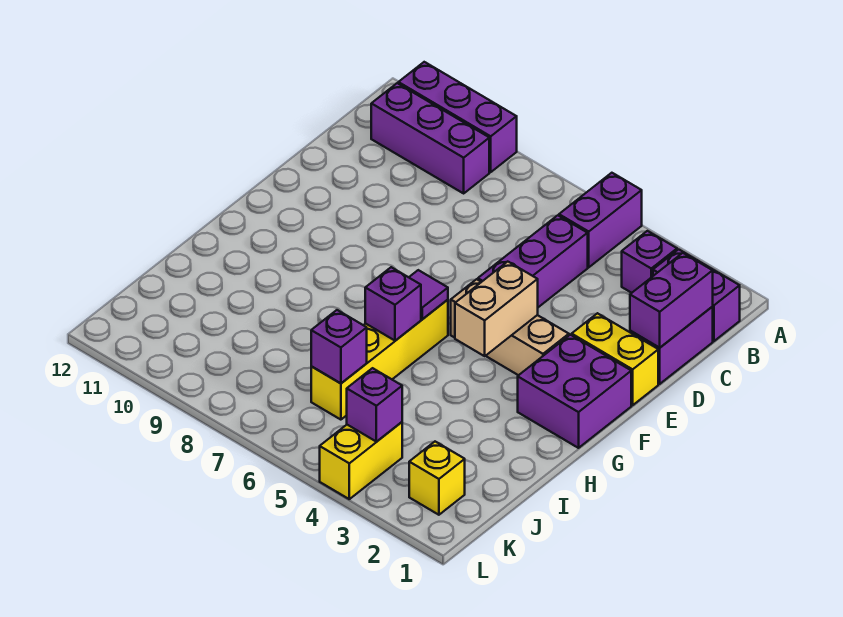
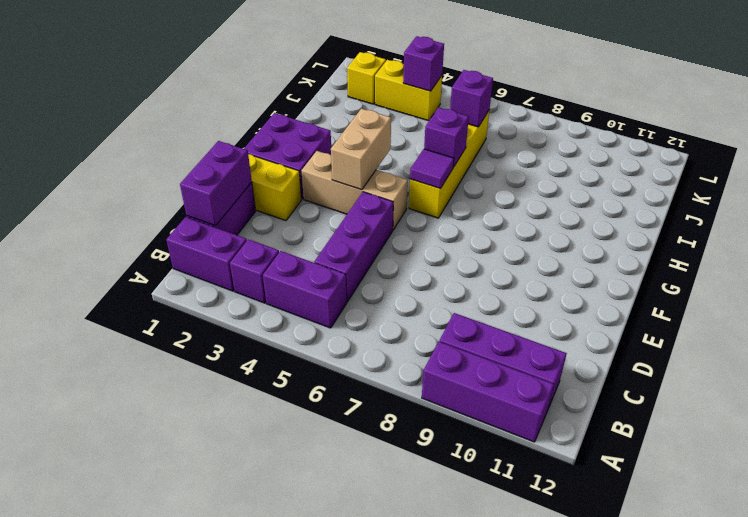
purple 1x2 brick [559,173,642,267] -> purple 1x2 brick turned to [263,251,347,328]
yellow 1x2 brick [320,422,402,499] -> yellow 1x2 brick turned to [375,60,442,121]

